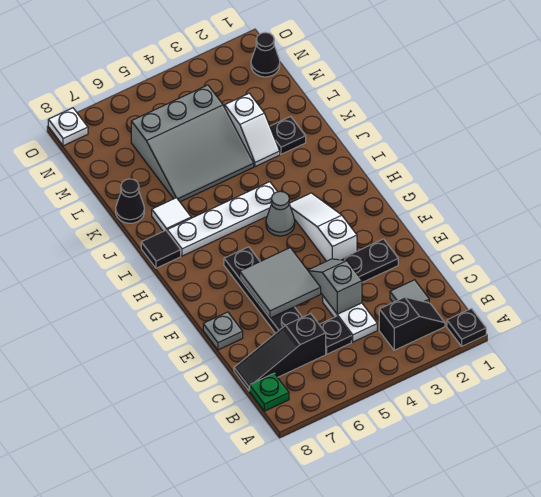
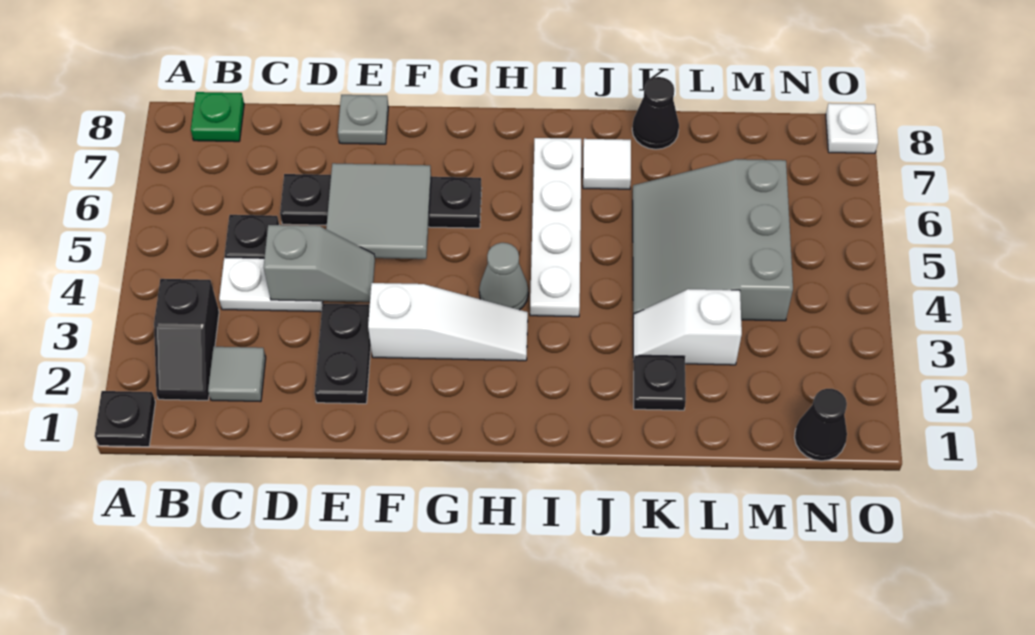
black 1x3 slope [234,314,326,391] -> none
black 1x1 tile [141,230,181,268] -> none

